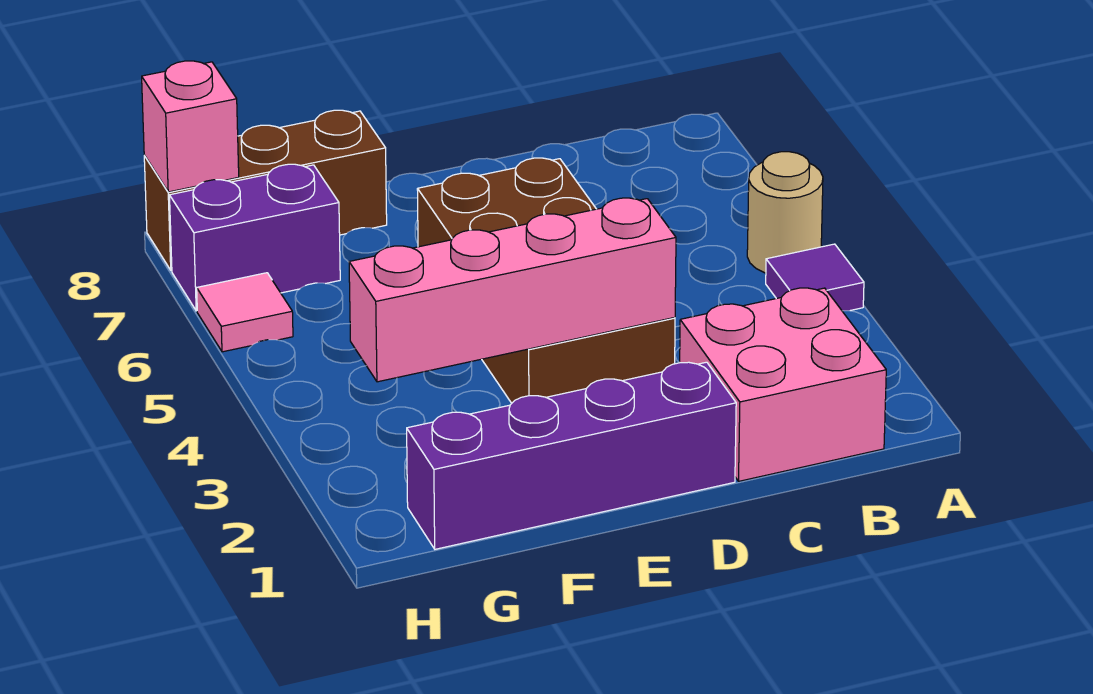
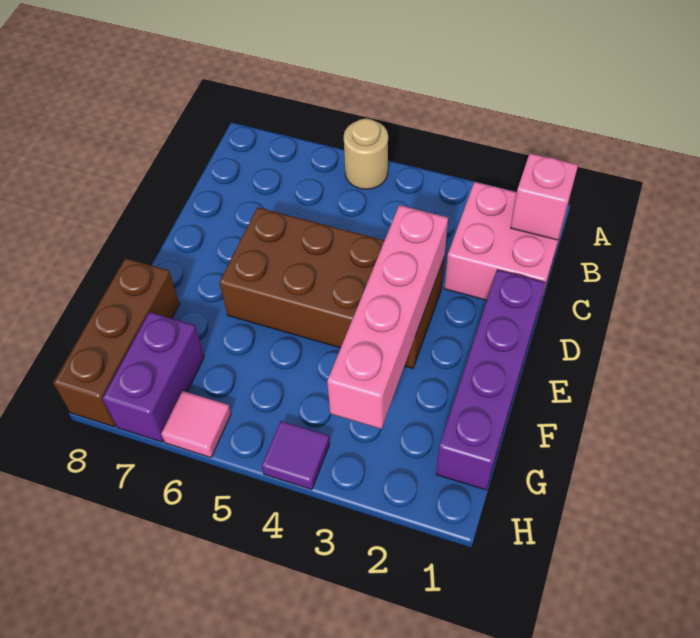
purple 1x1 tile [766,244,864,311] -> purple 1x1 tile moved to [262,421,330,490]
pink 1x1 brick [142,61,239,192] -> pink 1x1 brick moved to [511,153,578,240]

